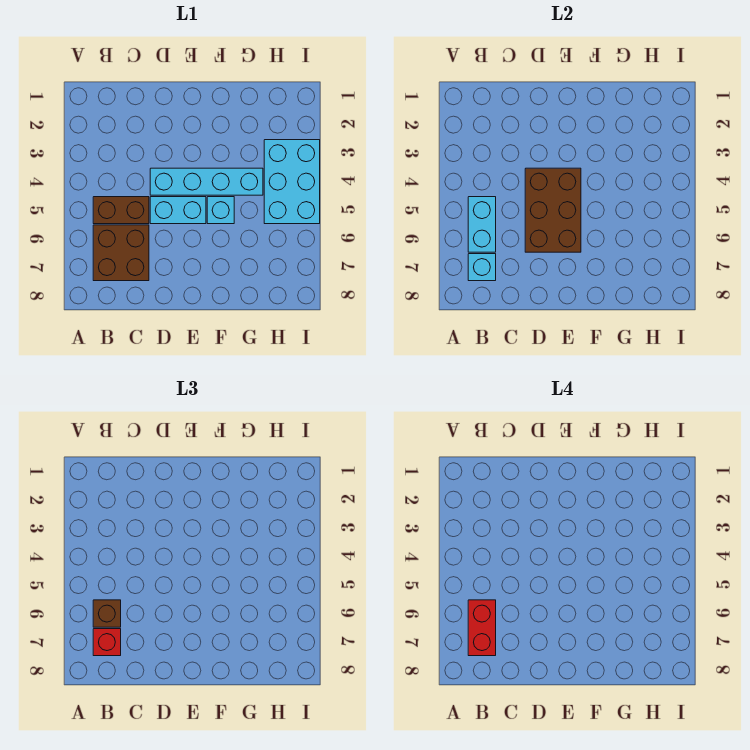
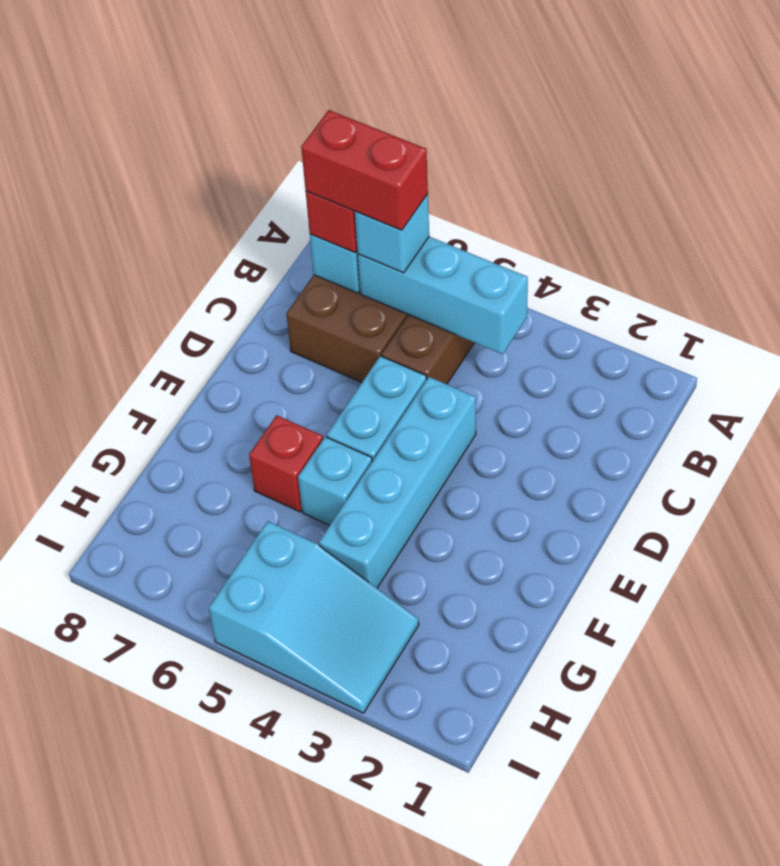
cyan 1x2 brick [468,197,496,252] -> cyan 1x3 brick [358,237,528,354]
brown 1x1 brick [93,600,121,627] -> cyan 1x1 brick [355,194,429,273]
brown 2x3 brick [525,168,581,252] -> none
none -> red 1x1 brick [249,415,323,512]
cyan 2x3 brick [264,140,320,224] -> cyan 2x3 slope [209,521,419,713]

